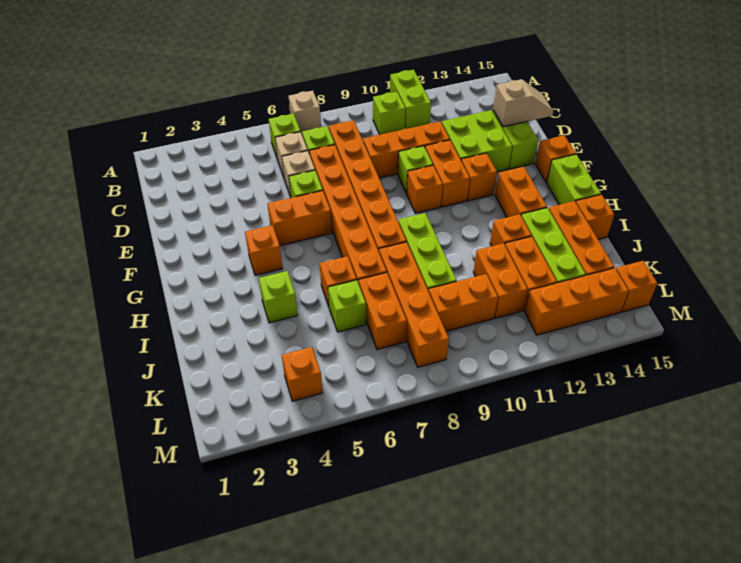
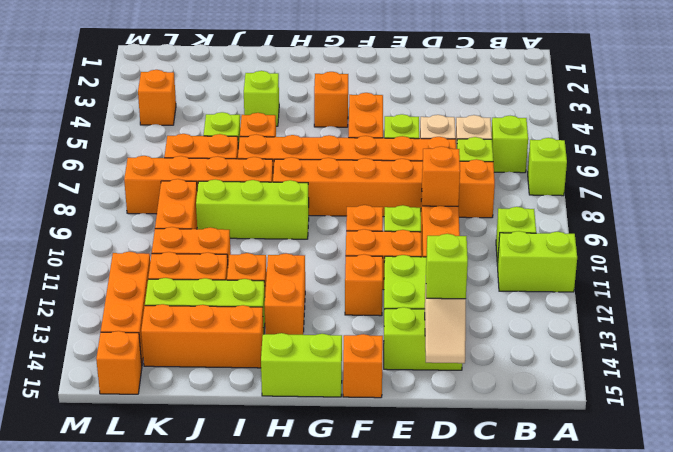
tan 1x1 brick [289,91,321,134] -> lime 1x1 brick [528,138,567,196]
none -> lime 1x1 brick [426,234,468,299]
orange 1x2 brick [495,167,547,217] -> orange 1x2 brick turned to [265,253,305,335]
orange 1x1 brick [576,194,614,239] -> orange 1x1 brick moved to [422,146,460,206]

